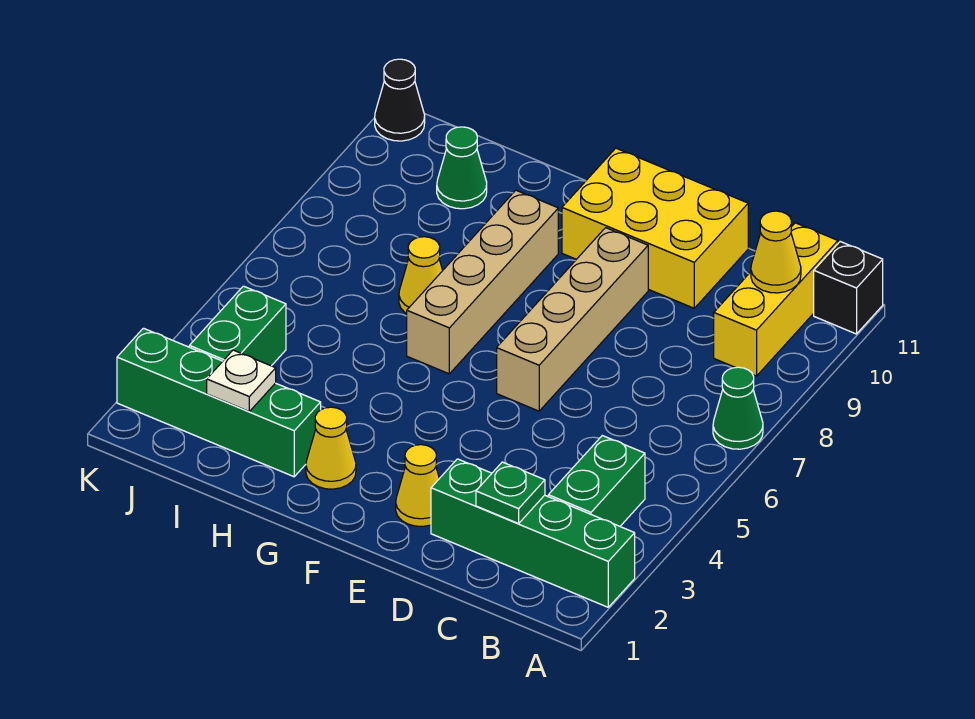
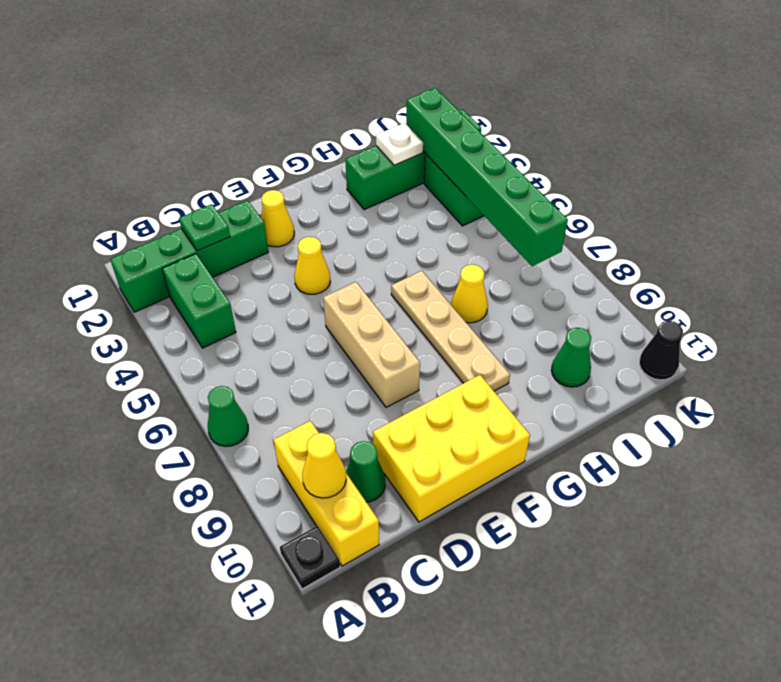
black 1x1 brick [814,242,883,334] -> black 1x1 plate [280,526,340,589]
none -> green 1x1 cone [346,441,385,502]
tan 1x4 brick [497,228,648,411] -> tan 1x3 brick [323,282,420,407]
yellow 1x1 cone [306,407,356,489] -> yellow 1x1 cone moved to [294,237,330,294]
tan 1x4 brick [407,190,558,374] -> tan 1x4 plate [391,271,510,391]
none -> green 1x6 brick [406,88,568,266]

